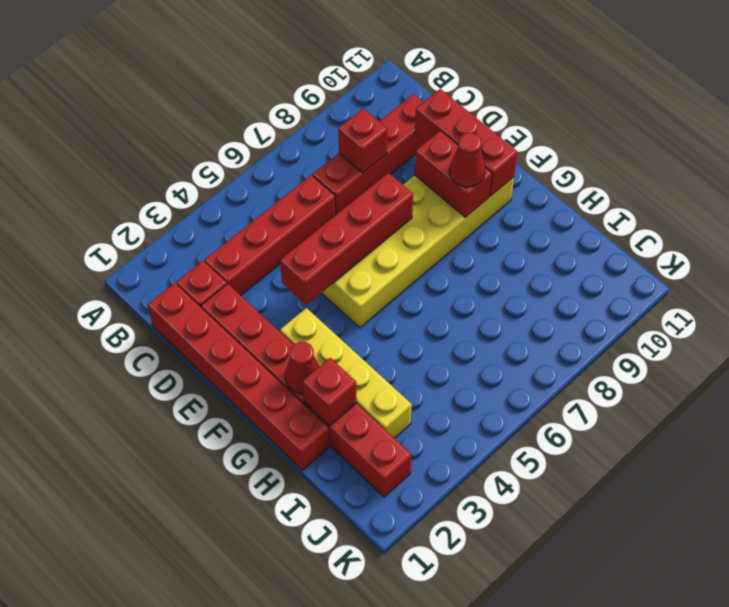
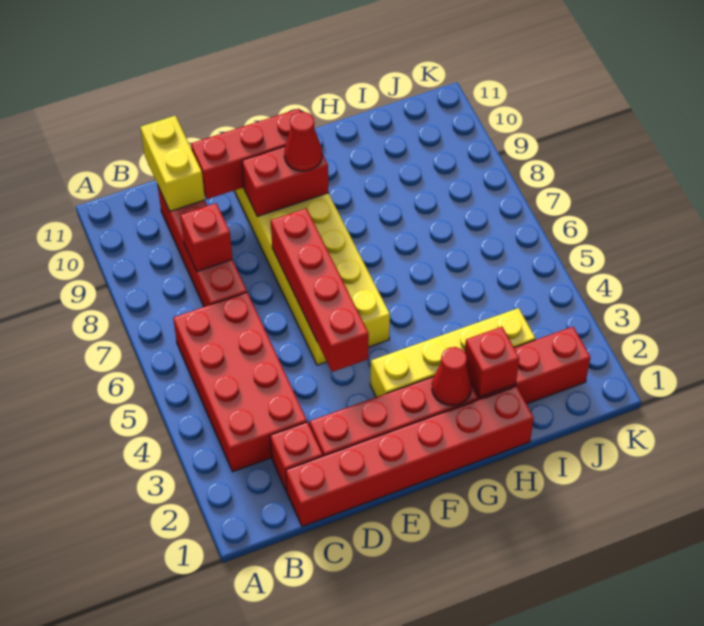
red 1x4 brick [205,175,336,295] -> red 2x4 brick [173,292,307,472]
none -> yellow 1x2 brick [140,116,205,211]

